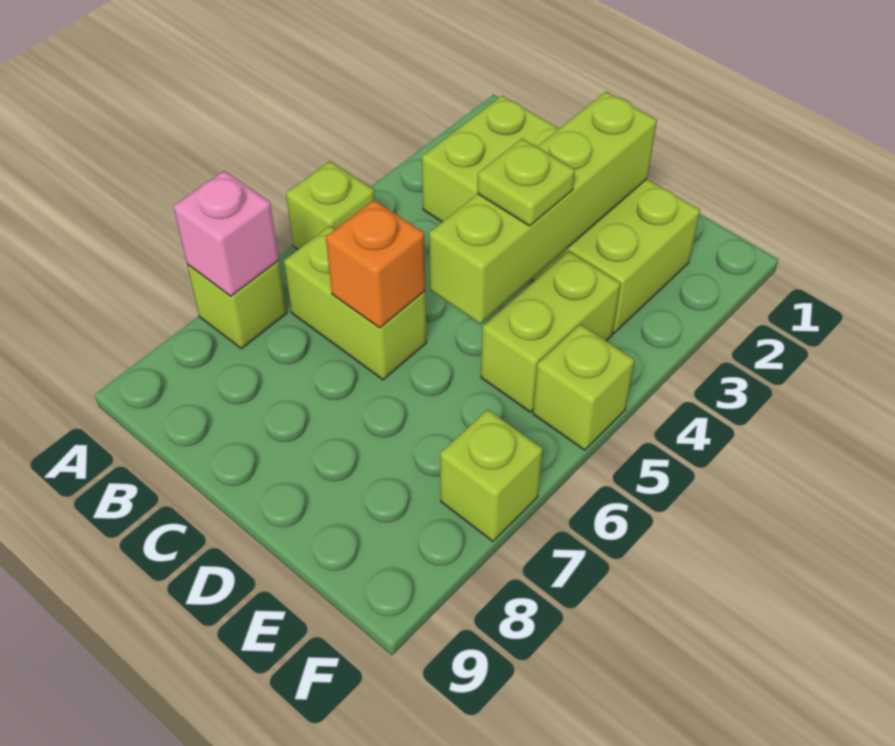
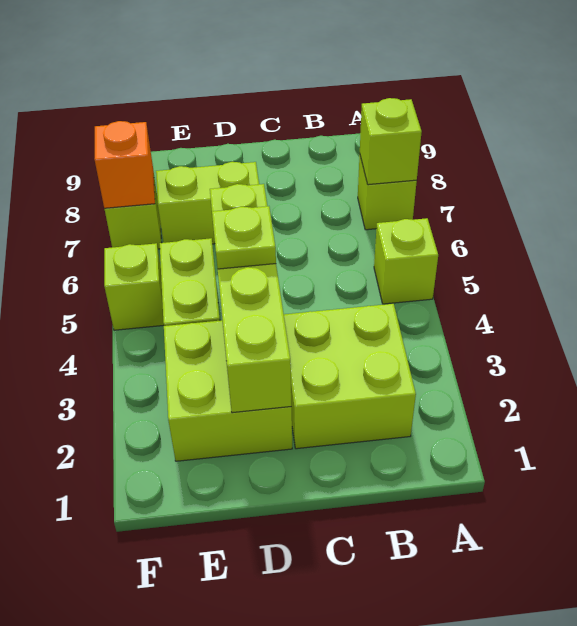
pink 1x1 brick [173,171,279,296] -> lime 1x1 brick [360,98,422,185]
lime 1x2 brick [284,226,427,380] -> lime 1x2 brick moved to [156,162,259,244]
orange 1x1 brick [326,200,425,328] -> orange 1x1 brick moved to [94,121,155,208]

